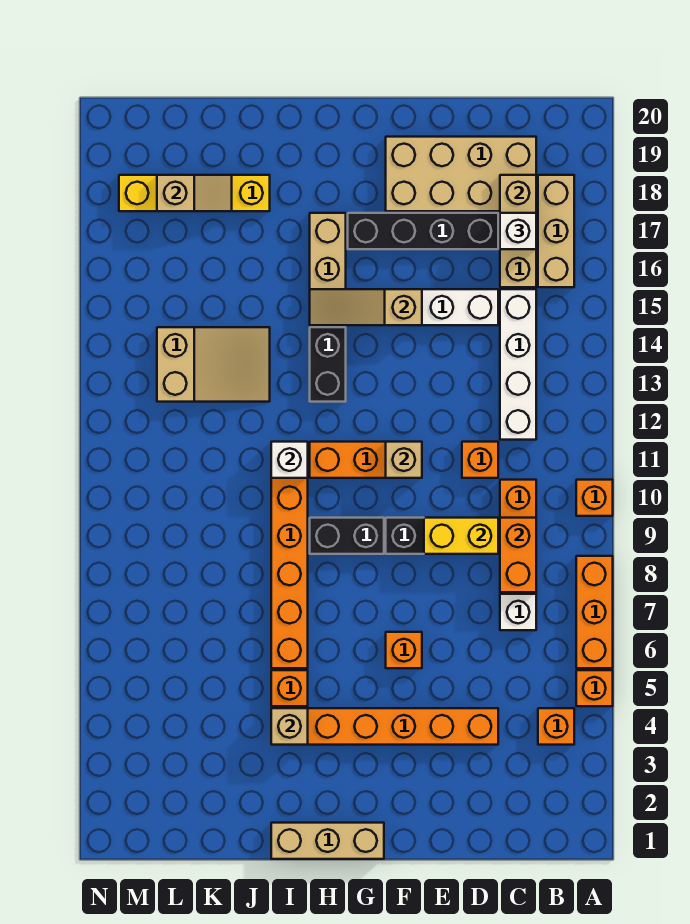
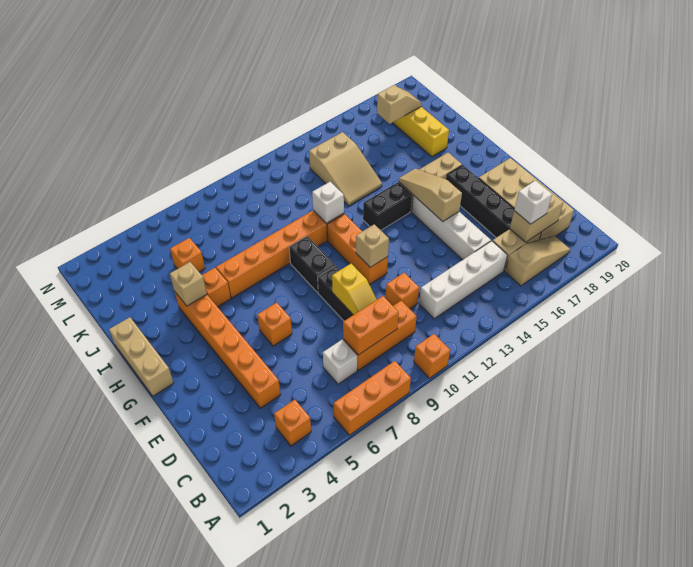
orange 1x1 brick [576,670,613,706] -> orange 1x1 brick moved to [170,238,205,272]
tan 1x3 brick [538,175,574,287] -> tan 1x3 slope [505,236,570,286]
yellow 1x2 brick [424,518,498,554] -> yellow 1x2 slope [332,264,377,315]
tan 1x2 slope [157,175,232,211] -> tan 1x2 slope turned to [377,85,421,124]

